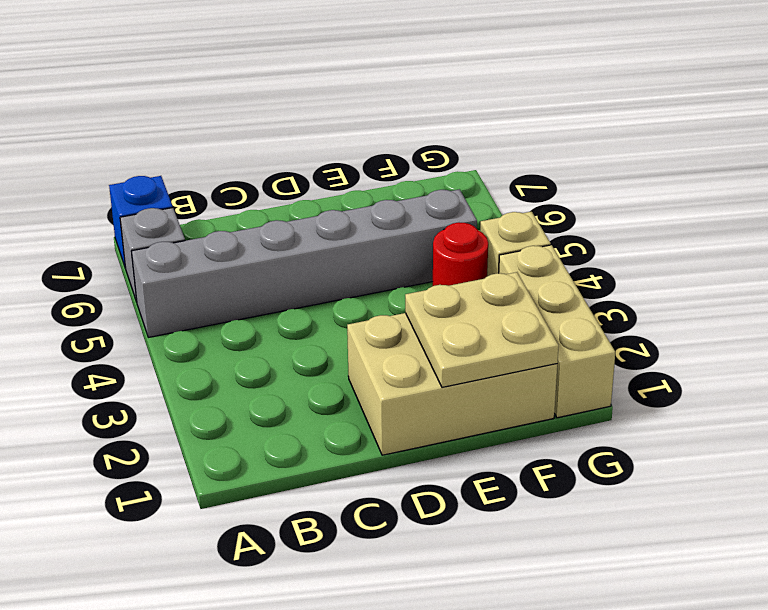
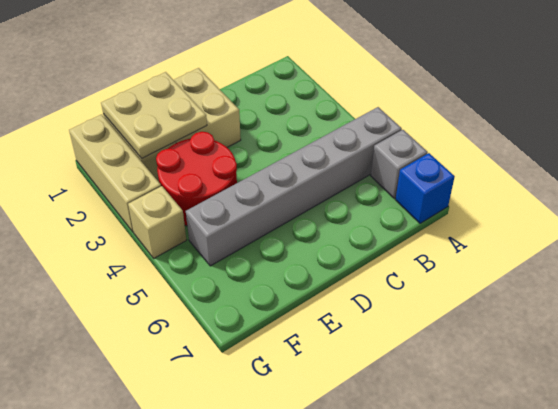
red 1x1 round brick [433,222,488,286] -> red 2x2 round brick [156,132,237,226]

